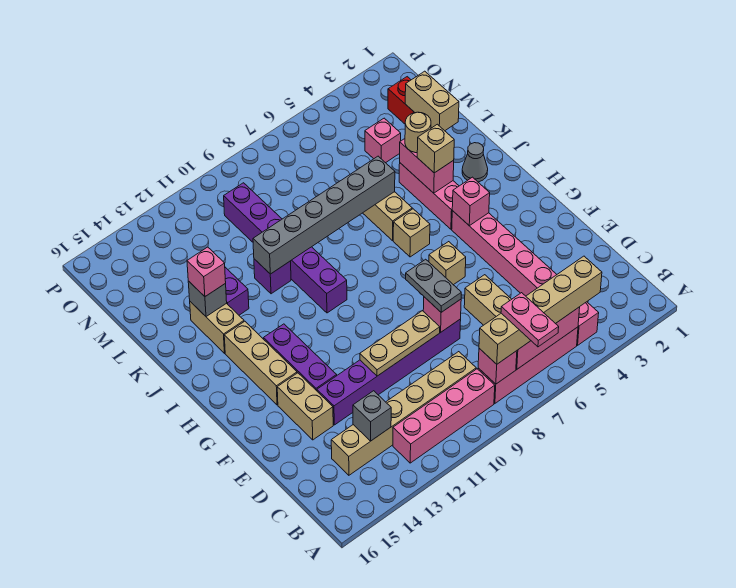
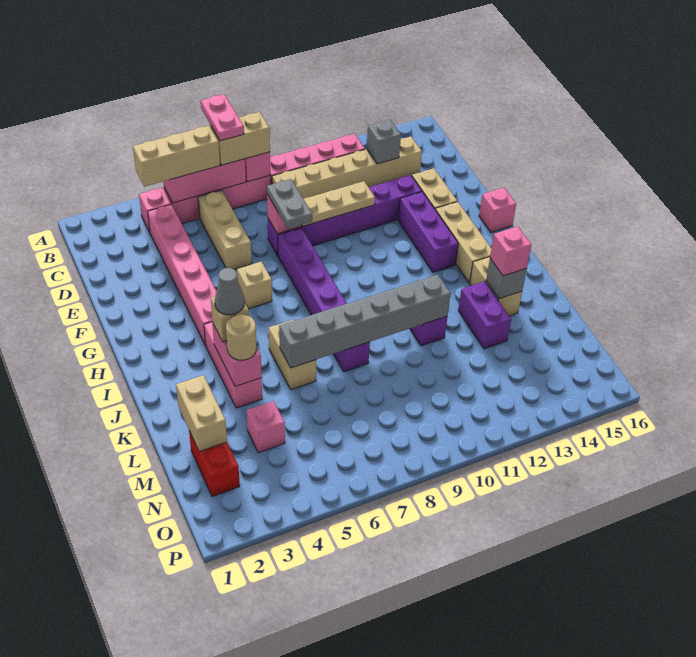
pink 1x1 brick [452,177,490,226] -> pink 1x1 brick moved to [479,188,516,232]
tan 1x1 brick [393,209,430,257] -> none
purple 1x6 brick [224,183,347,313] -> purple 1x6 brick moved to [278,228,370,372]
grey 1x1 cone [462,143,488,182] -> grey 1x1 cone moved to [215,268,244,315]

